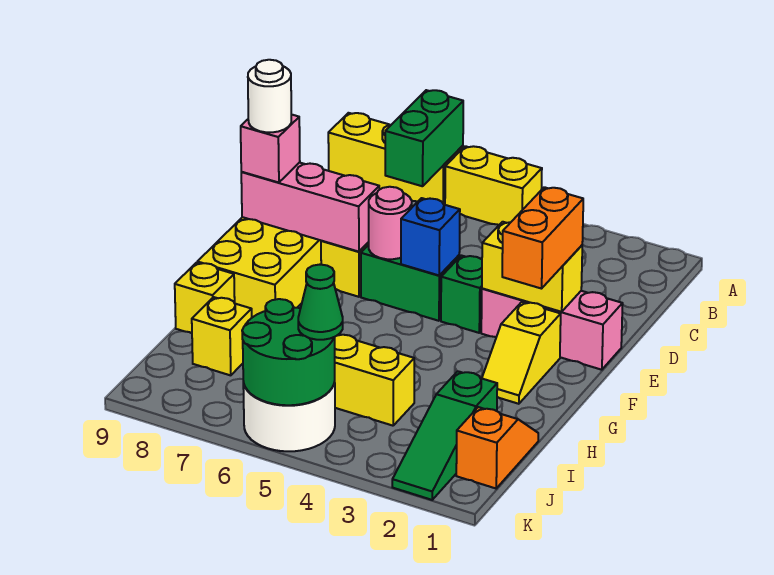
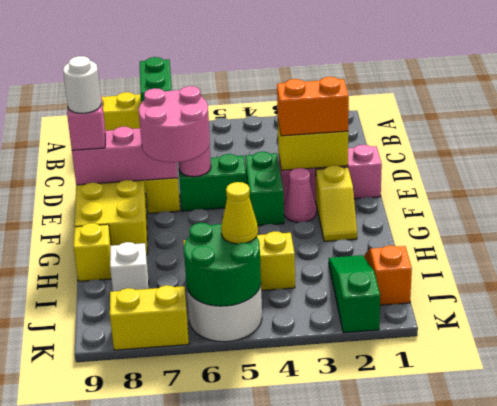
yellow 1x2 brick [445,146,542,225] -> yellow 1x2 brick moved to [110,285,189,350]
orange 1x2 brick [502,187,583,289] -> orange 1x2 brick turned to [277,77,349,136]
green 1x1 brick [441,256,482,333] -> green 1x2 brick [245,152,284,226]
blue 1x1 brick [401,198,460,275] -> none
none -> pink 2x2 round brick [139,86,210,162]
none -> pink 1x1 cone [284,168,316,222]
green 1x3 slope [392,371,497,500] -> green 1x3 slope turned to [329,255,380,333]
yellow 1x1 brick [192,297,252,375] -> white 1x1 brick [110,242,149,292]
green 1x1 cone [298,265,343,340] -> yellow 1x1 cone [221,182,258,244]

